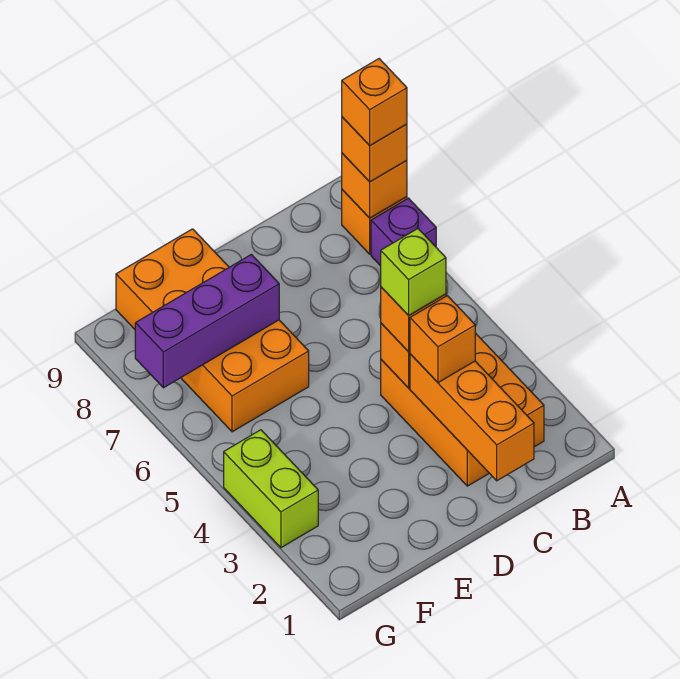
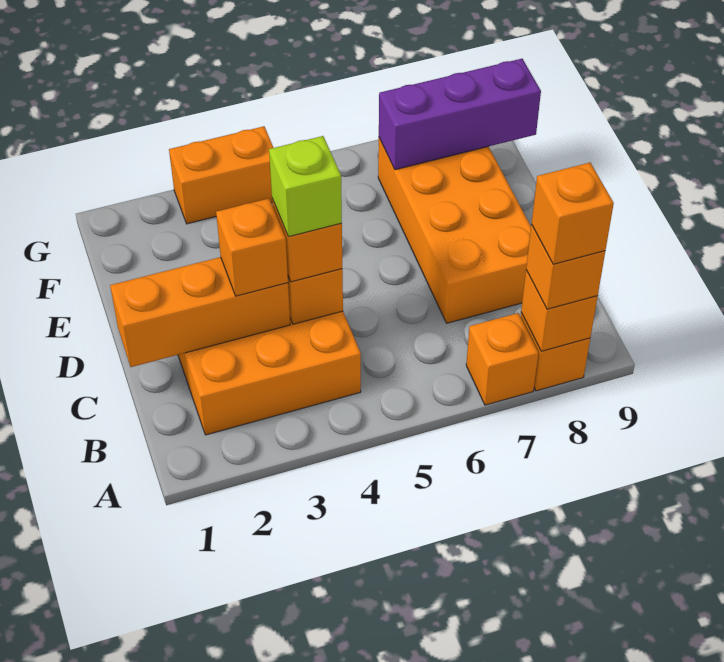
purple 1x1 brick [371,198,436,266] -> orange 1x1 brick [466,313,538,405]
orange 2x4 brick [116,229,309,432] -> orange 2x4 brick turned to [378,138,531,323]
purple 1x3 brick [135,254,279,388] -> purple 1x3 brick turned to [379,59,541,170]
lime 1x2 brick [224,430,318,548] -> orange 1x2 brick [169,126,273,224]

